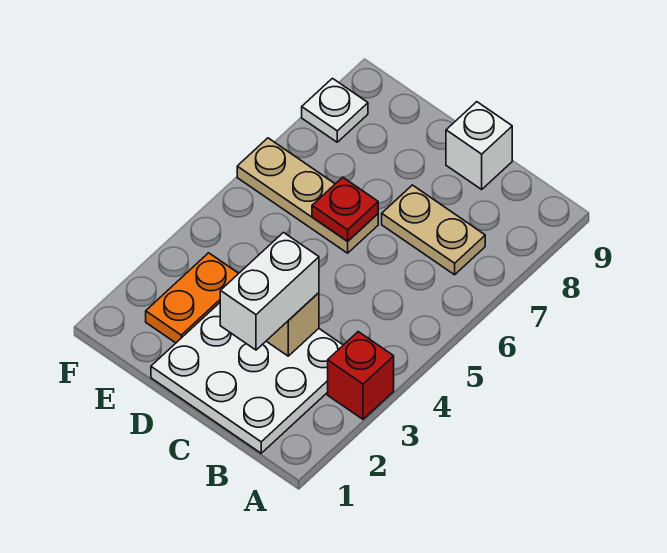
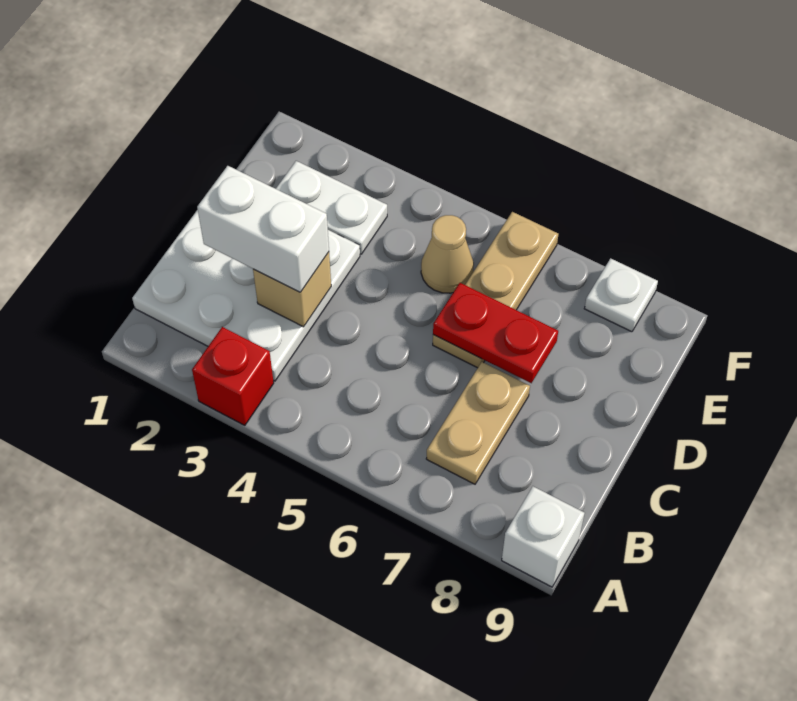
white 1x1 brick [446,102,512,189] -> white 1x1 brick moved to [502,486,584,587]
red 1x1 plate [312,177,378,241] -> red 1x2 plate [433,283,558,383]
orange 1x2 plate [146,253,239,343] -> white 1x2 plate [276,161,387,254]
none -> tan 1x1 cone [421,215,474,293]

